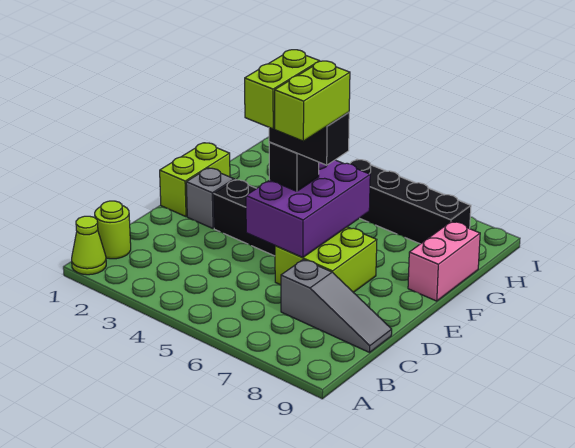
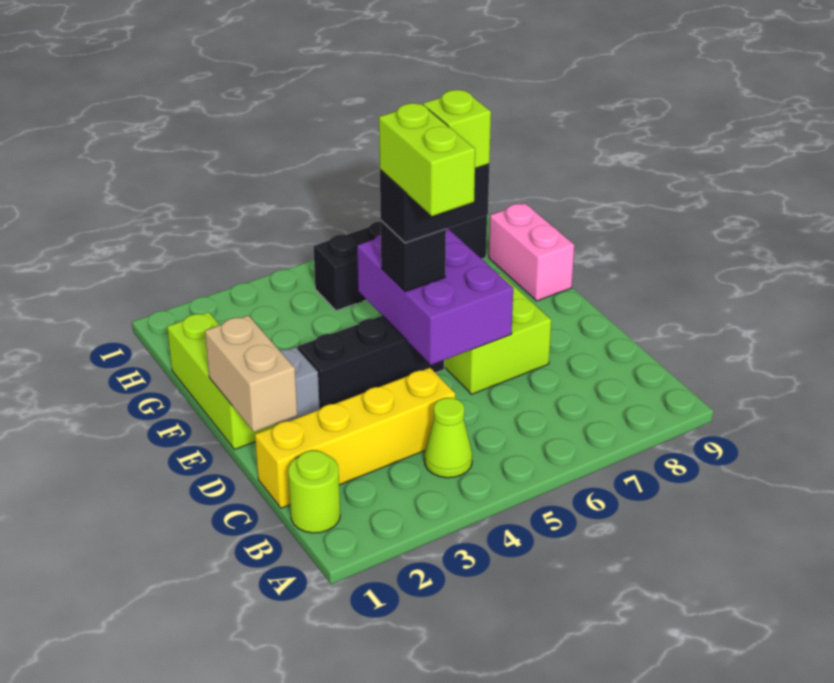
lime 1x1 cone [72,216,106,275] -> lime 1x1 cone moved to [424,398,472,478]
none -> yellow 1x4 brick [255,368,455,508]
grey 1x3 slope [281,260,392,352] -> none
none -> tan 1x2 brick [205,315,297,432]
lime 1x2 brick [275,61,350,141] -> lime 1x1 brick [423,90,491,168]
lime 1x2 brick [160,143,230,217] -> lime 1x3 brick [167,312,276,450]

